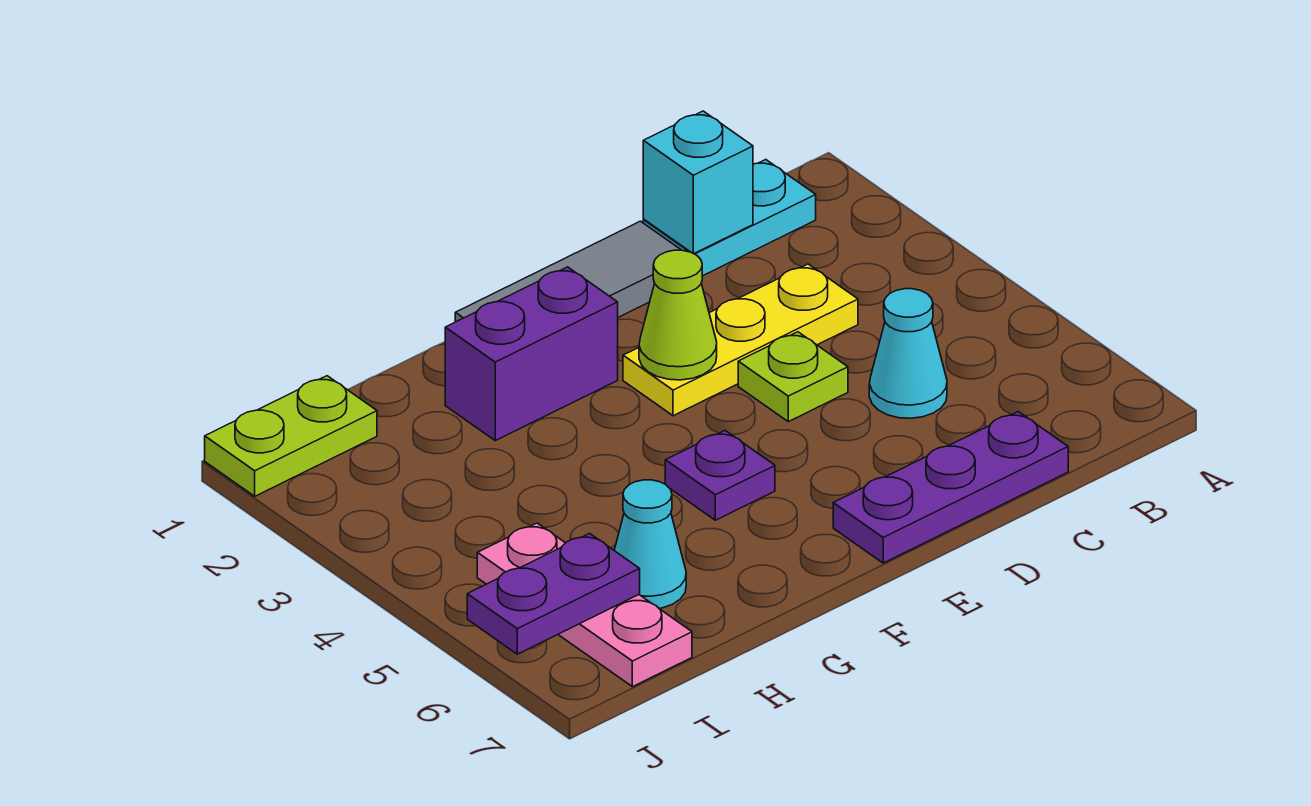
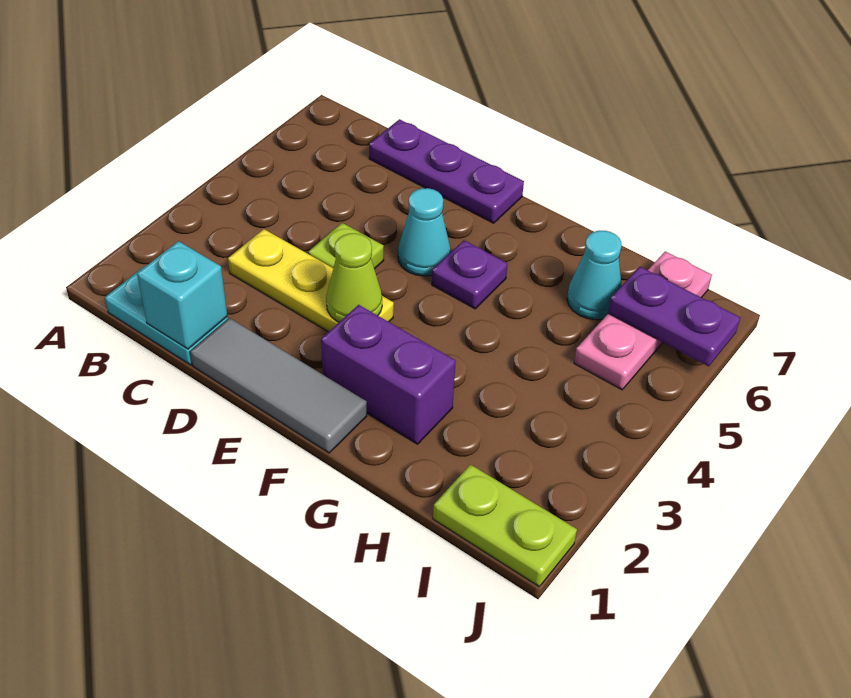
cyan 1x1 cone [869,289,947,418] -> cyan 1x1 cone moved to [398,188,451,276]

